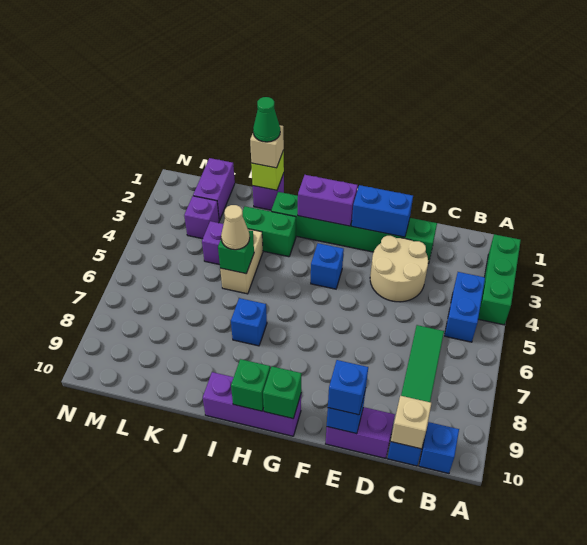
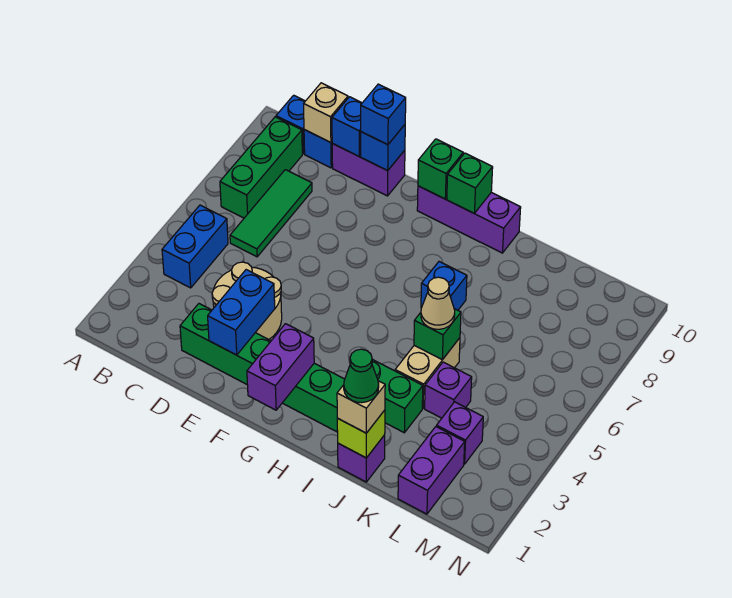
green 1x3 brick [478,234,521,325] -> green 1x3 brick moved to [220,117,302,218]
blue 1x2 brick [352,185,413,237] -> blue 1x2 brick turned to [208,270,275,355]
purple 1x2 brick [298,175,358,226] -> purple 1x2 brick turned to [247,324,314,410]
blue 1x1 brick [311,243,344,289] -> blue 1x1 brick moved to [332,97,362,156]

